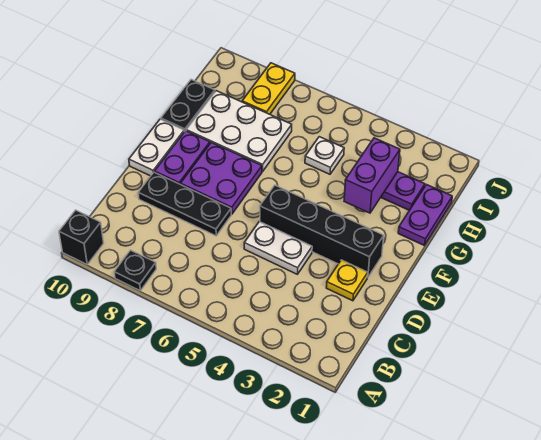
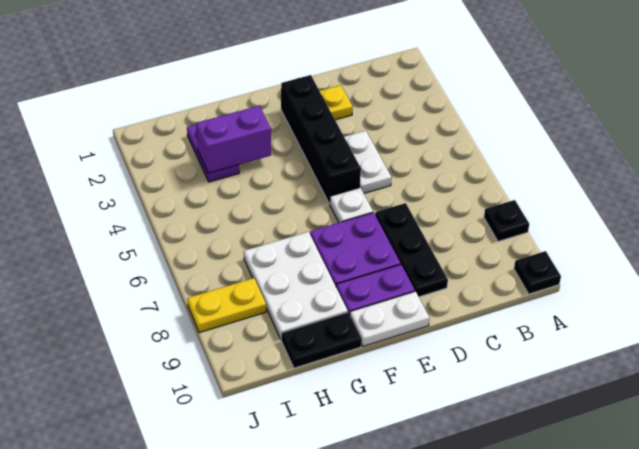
black 1x1 brick [59,210,104,264] -> black 1x1 plate [514,251,561,294]
purple 1x2 plate [398,185,452,246] -> none
white 1x1 plate [305,137,344,174] -> white 1x1 plate moved to [330,188,373,223]

